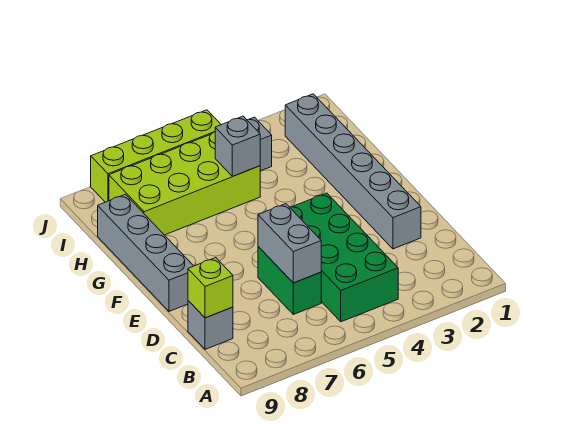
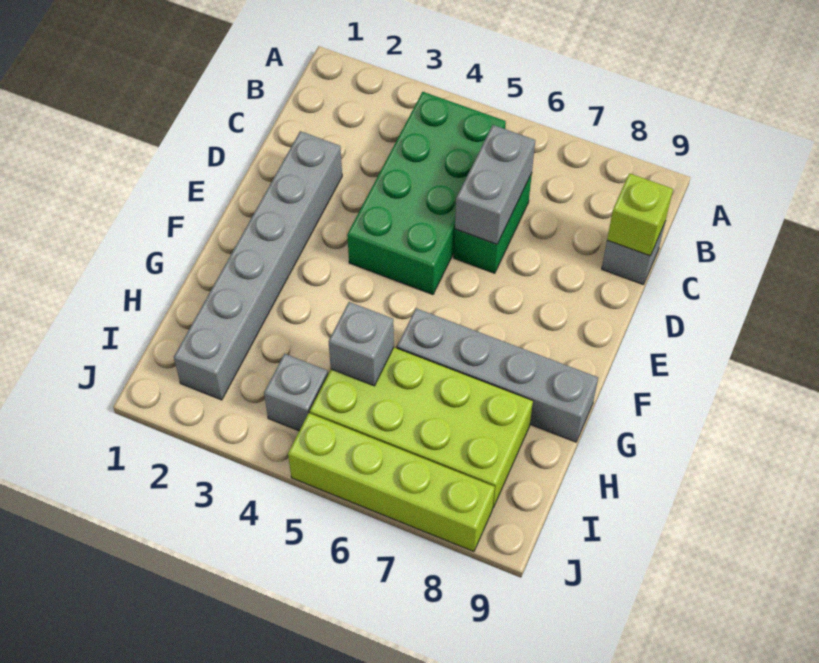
grey 1x4 brick [98,194,193,311] -> grey 1x4 brick turned to [397,308,598,442]

